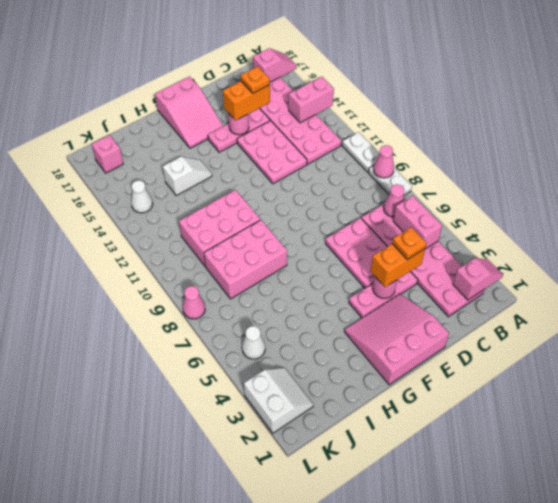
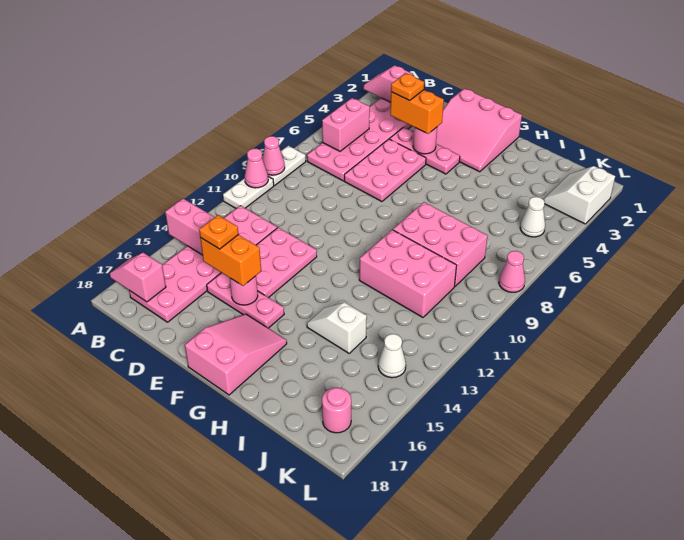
pink 1x1 cone [384,184,404,217] -> pink 1x1 cone moved to [245,149,268,188]
pink 1x1 brick [92,135,123,173] -> pink 1x1 round brick [322,388,351,433]

